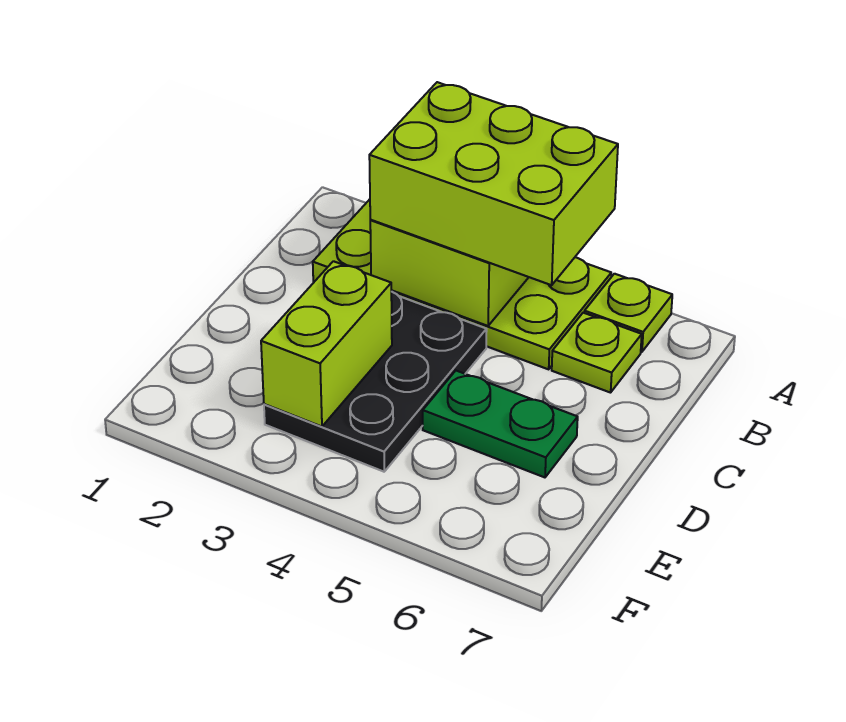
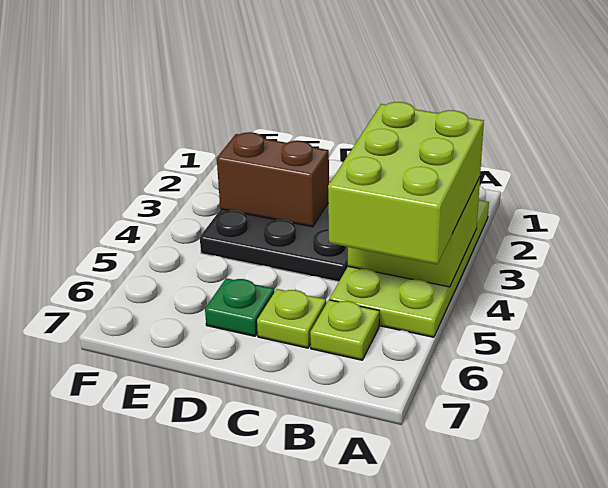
lime 1x1 plate [584,274,672,352] -> lime 1x1 plate moved to [257,289,326,348]
lime 1x2 brick [261,261,392,427] -> brown 1x2 brick [217,132,329,227]
green 1x2 plate [423,371,578,477] -> green 1x1 plate [205,278,274,336]

